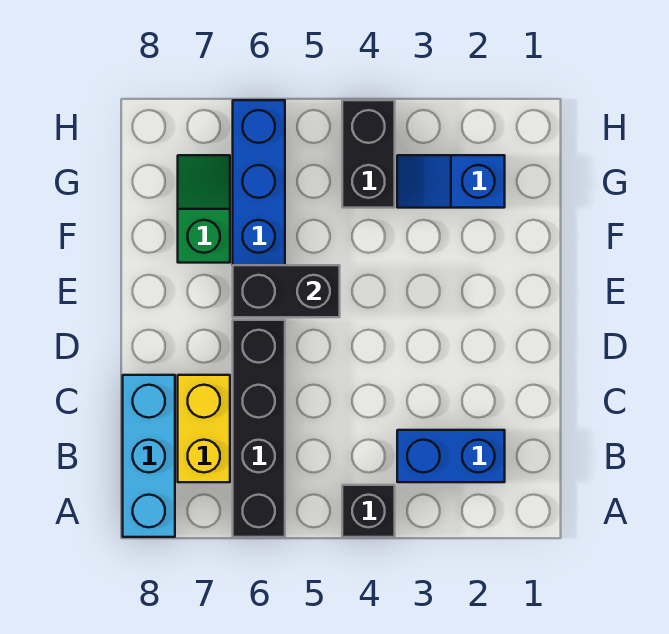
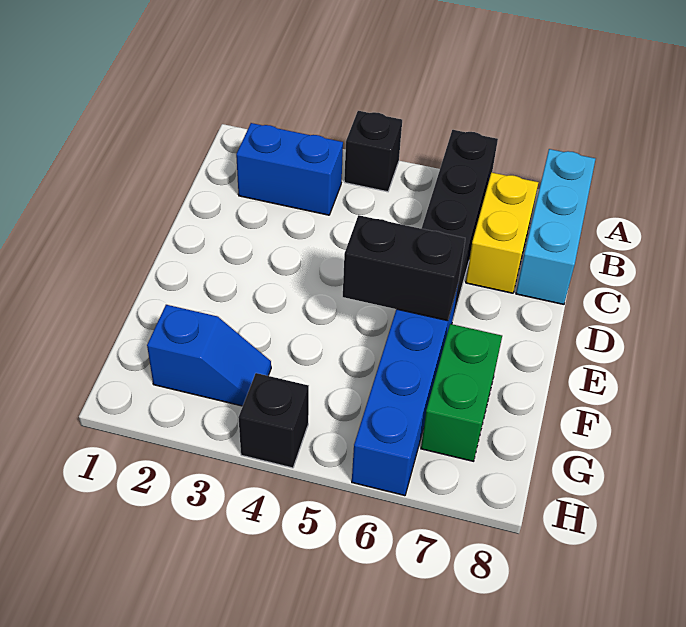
green 1x2 slope [178,155,230,263] -> green 1x2 brick [421,324,502,461]
black 1x2 brick [342,100,395,208] -> black 1x1 brick [238,373,309,468]

